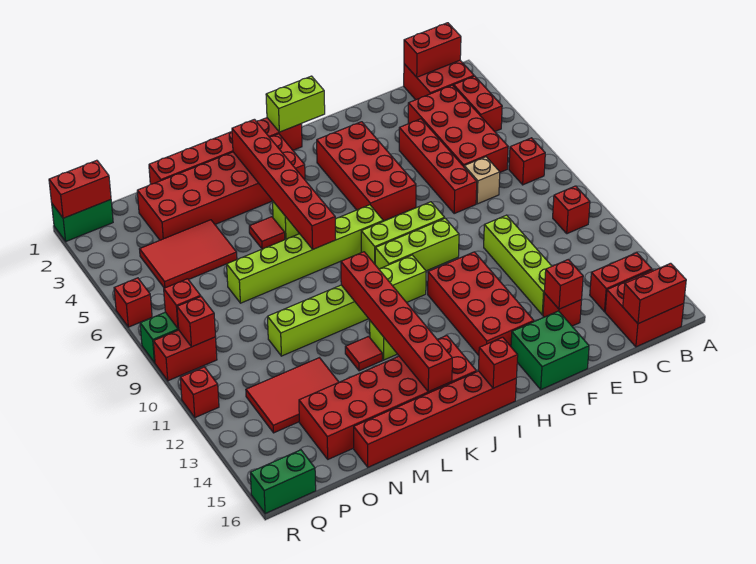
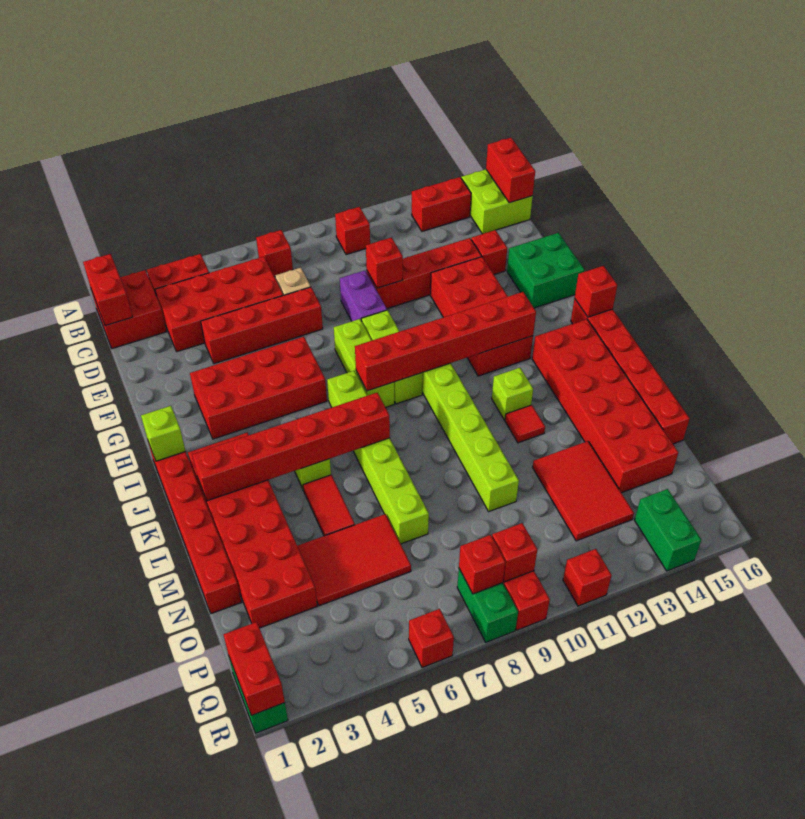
red 1x2 brick [590,253,652,312] -> red 1x2 brick turned to [412,177,471,231]
red 2x2 brick [605,270,684,347] -> lime 2x2 brick [461,169,533,234]
none -> purple 1x2 brick [340,270,387,321]
lime 1x4 brick [484,215,552,315] -> red 1x4 brick [367,238,482,309]
red 1x1 brick [544,259,583,309] -> red 1x1 brick moved to [366,238,403,288]
red 2x4 brick [428,252,534,355] -> red 2x4 brick turned to [430,257,533,376]
lime 1x2 brick [266,76,325,132] -> lime 1x1 brick [141,406,186,461]
red 1x6 brick [341,252,452,392] -> red 1x6 brick moved to [355,292,536,391]
red 1x1 tile [249,217,285,249] -> red 1x2 tile [303,475,355,536]
red 2x3 tile [140,220,237,288] -> red 2x3 tile turned to [297,514,411,606]
green 1x2 brick [250,450,316,514] -> green 1x2 brick moved to [634,489,701,571]

